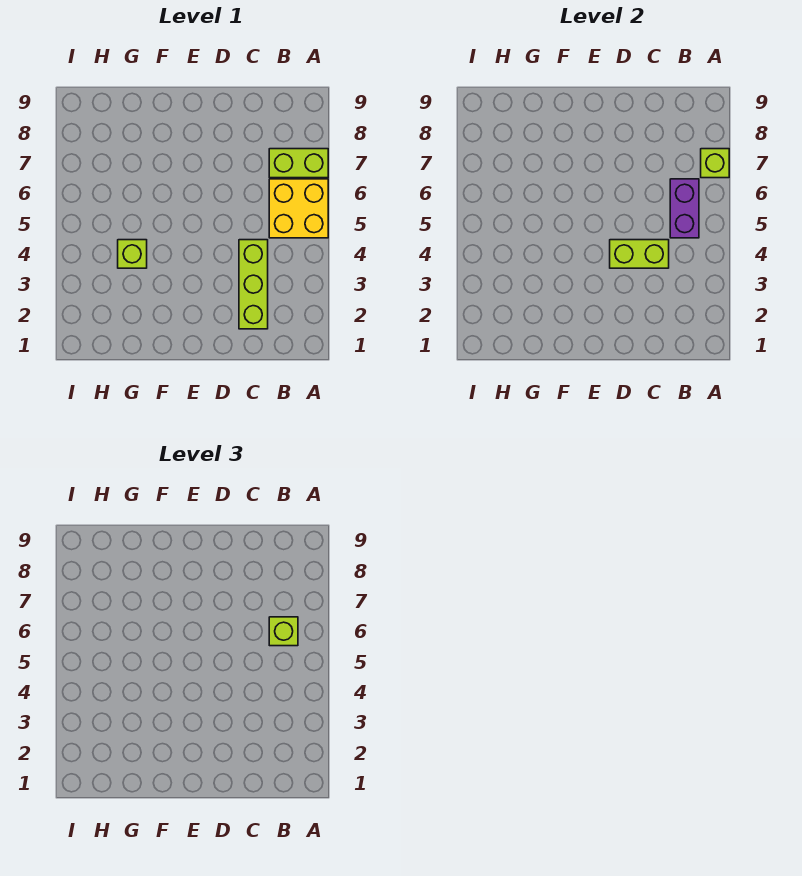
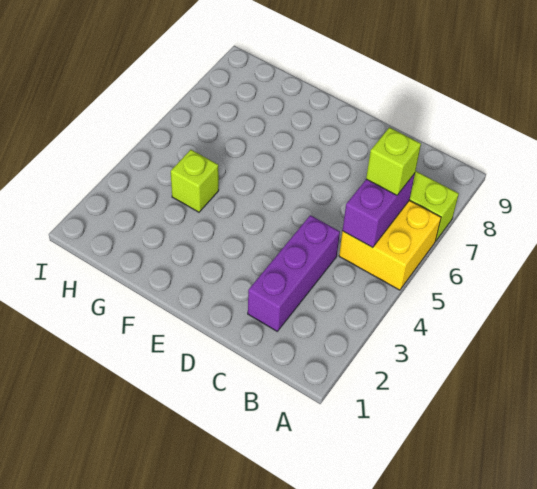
lime 1x1 brick [701,149,729,178] -> none
lime 1x3 brick [239,240,268,329] -> purple 1x3 brick [248,215,340,331]
lime 1x2 brick [610,240,669,268] -> none

